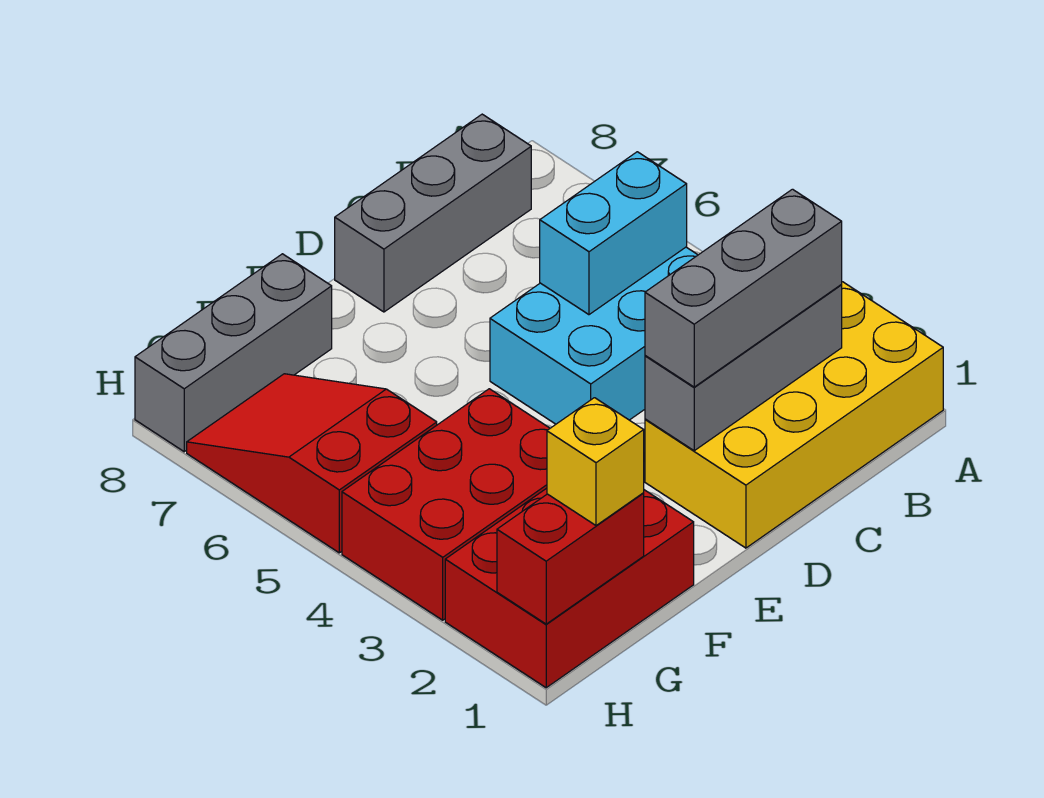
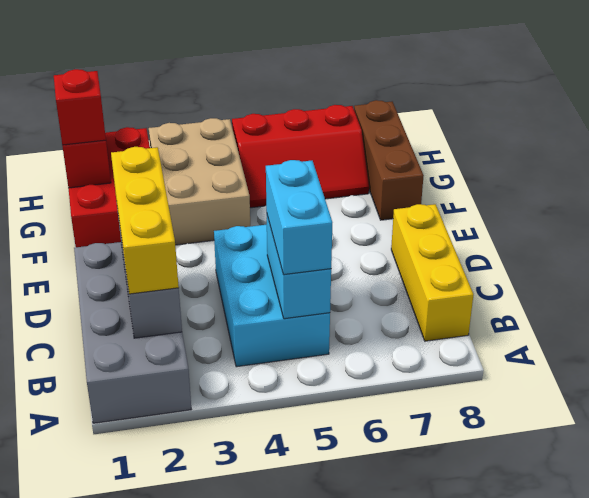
yellow 2x4 brick [645,282,943,548] -> grey 2x4 brick [74,242,191,423]
grey 1x3 brick [645,189,842,387] -> yellow 1x3 brick [111,147,179,294]
none -> cyan 1x2 brick [266,160,332,275]
grey 1x3 brick [335,114,531,312] -> yellow 1x3 brick [391,204,474,341]
red 2x3 brick [342,389,550,620] -> tan 2x3 brick [149,118,250,245]
grey 1x3 brick [135,254,332,452] -> brown 1x3 brick [354,100,424,220]
yellow 1x1 brick [547,398,644,526] -> red 1x1 brick [54,69,106,145]
red 2x3 slope [187,374,437,553] -> red 2x3 slope turned to [232,105,369,208]

